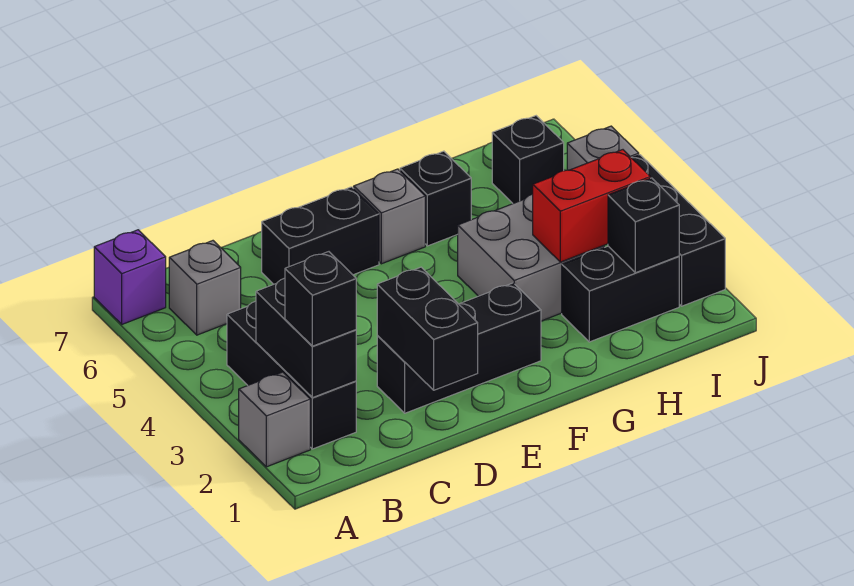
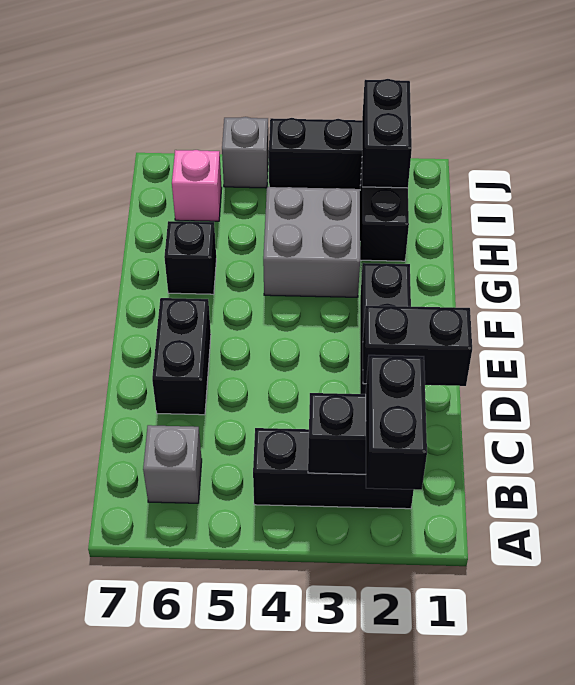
grey 1x1 brick [239,372,310,467] -> none
purple 1x1 brick [94,230,166,324] -> none
black 1x1 brick [285,252,356,346] -> black 1x2 brick [366,355,427,490]
grey 1x1 brick [354,169,425,264] -> none
red 1x2 brick [533,150,650,262] -> none
black 1x1 brick [608,178,679,273] -> black 1x2 brick [362,79,412,188]
black 1x1 brick [492,116,564,203] -> pink 1x1 brick [172,150,222,221]

